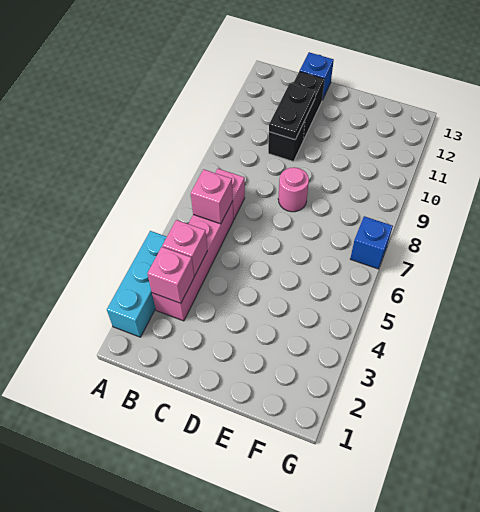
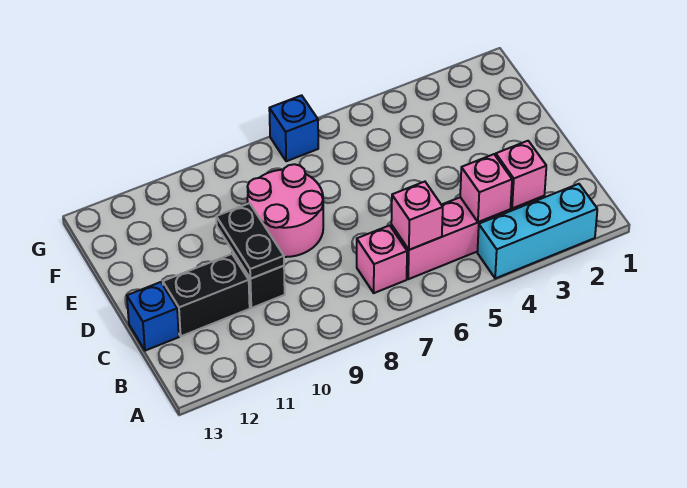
black 1x2 plate [269,83,316,140] -> black 1x2 plate turned to [216,203,284,279]
pink 1x1 round brick [278,167,309,212] -> pink 2x2 round brick [247,164,323,257]

